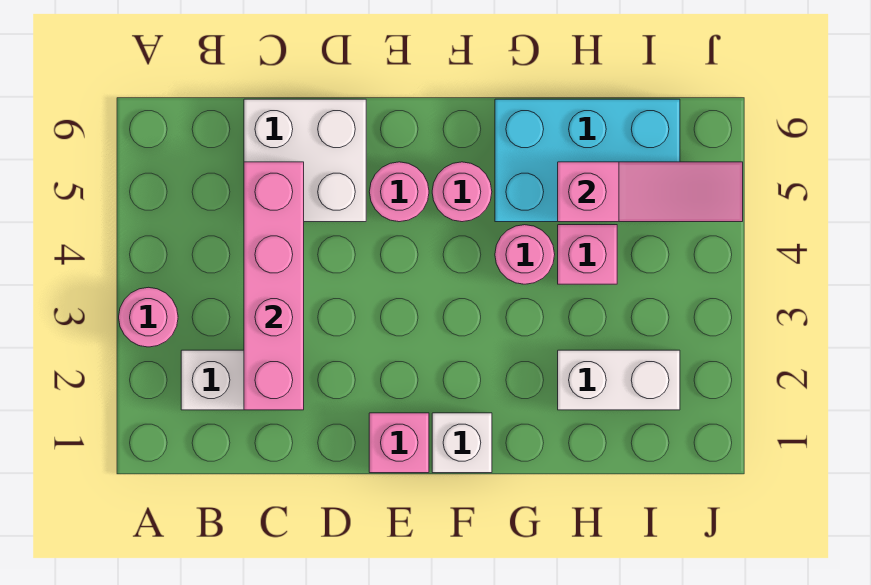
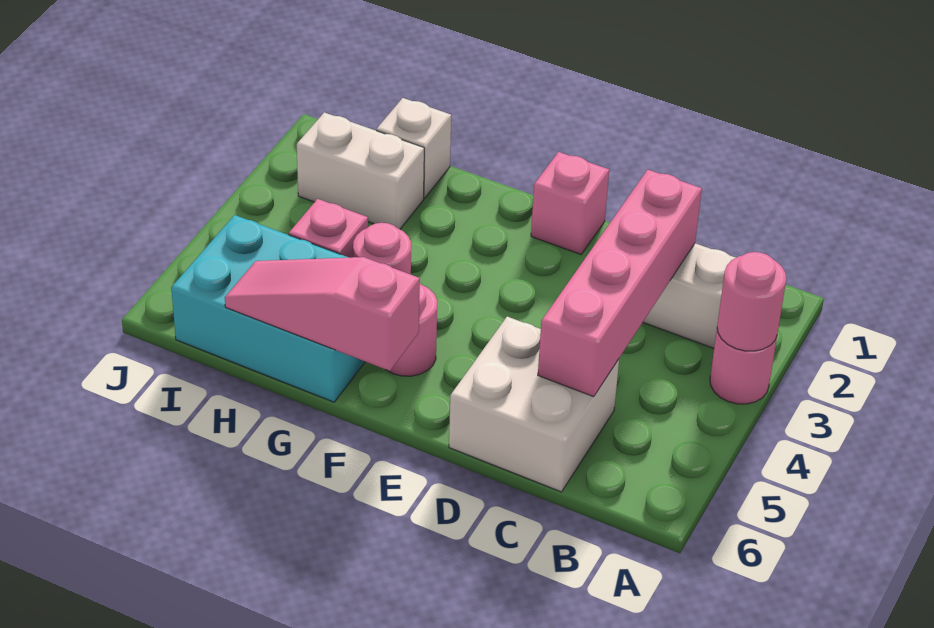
pink 1x1 round brick [369,162,429,222] -> pink 1x1 round brick moved to [717,252,786,351]
white 1x1 brick [432,413,492,473] -> white 1x1 brick moved to [376,98,451,198]
pink 1x3 slope [558,162,743,222] -> pink 1x3 slope moved to [225,257,420,371]

